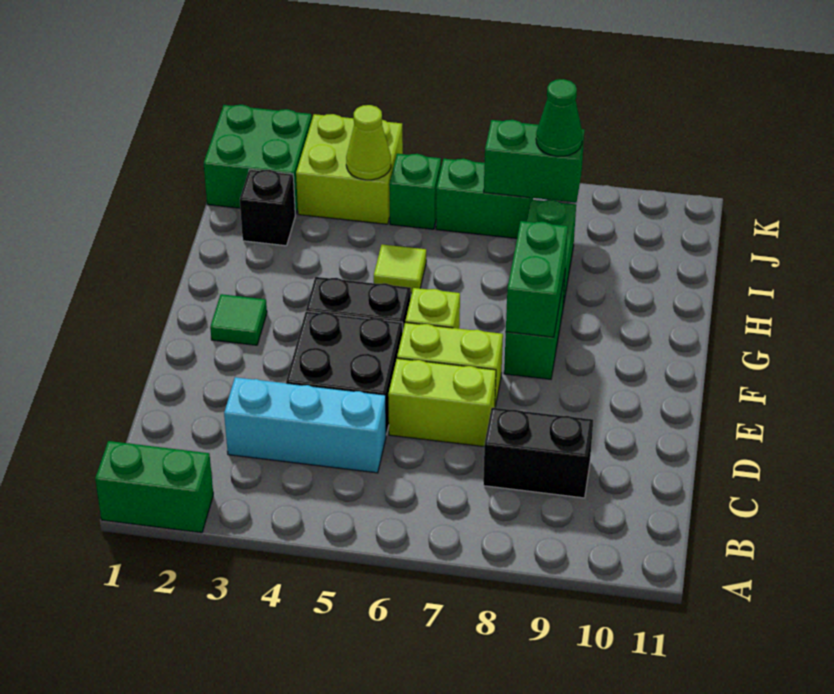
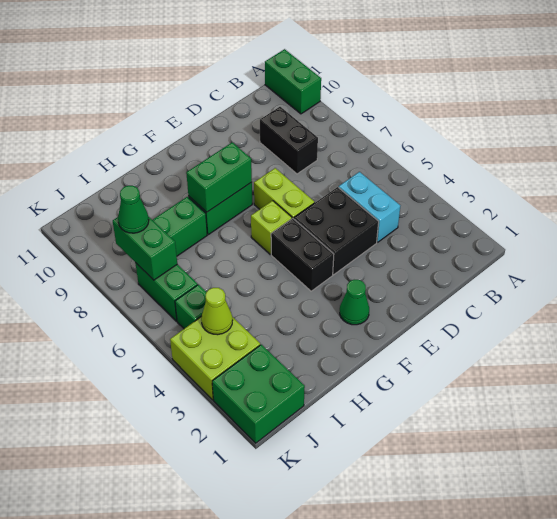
green 1x2 brick [95,441,213,533] -> green 1x2 brick moved to [265,49,321,114]
cyan 1x3 brick [224,377,386,473] -> cyan 1x2 brick [339,172,400,242]
lime 1x2 brick [388,358,496,447] -> none
green 1x1 tile [210,294,267,345] -> green 1x1 cone [340,280,369,325]
lime 1x1 tile [374,244,426,293] -> none
black 1x1 brick [240,169,295,246] -> none

